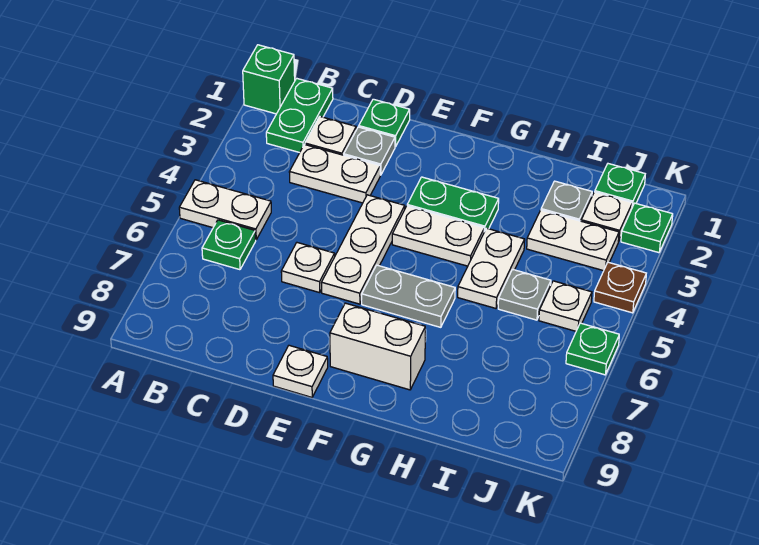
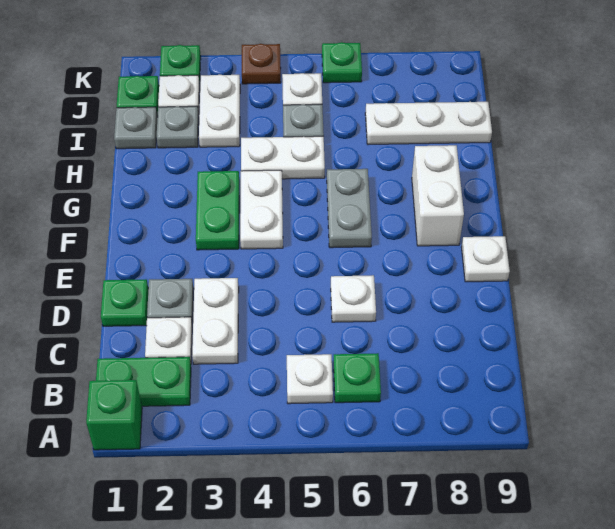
white 1x2 plate [179,180,271,240] -> white 1x1 plate [287,354,333,404]
white 1x3 plate [321,195,405,304] -> white 1x3 plate moved to [365,102,492,145]
none -> grey 1x1 plate [114,107,158,149]

